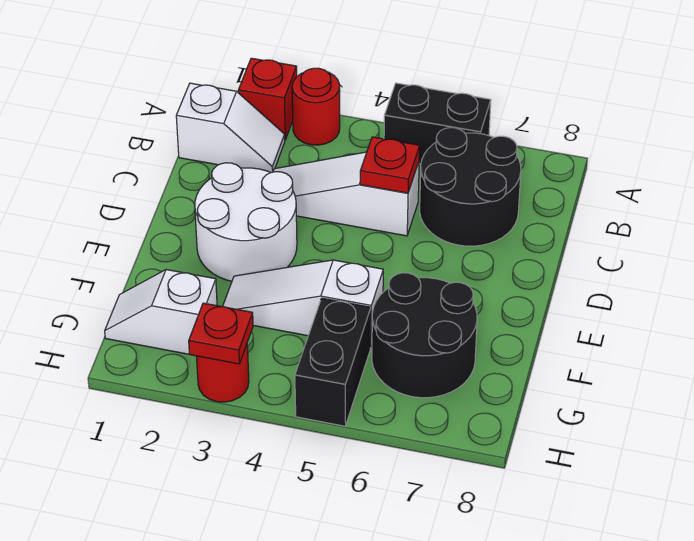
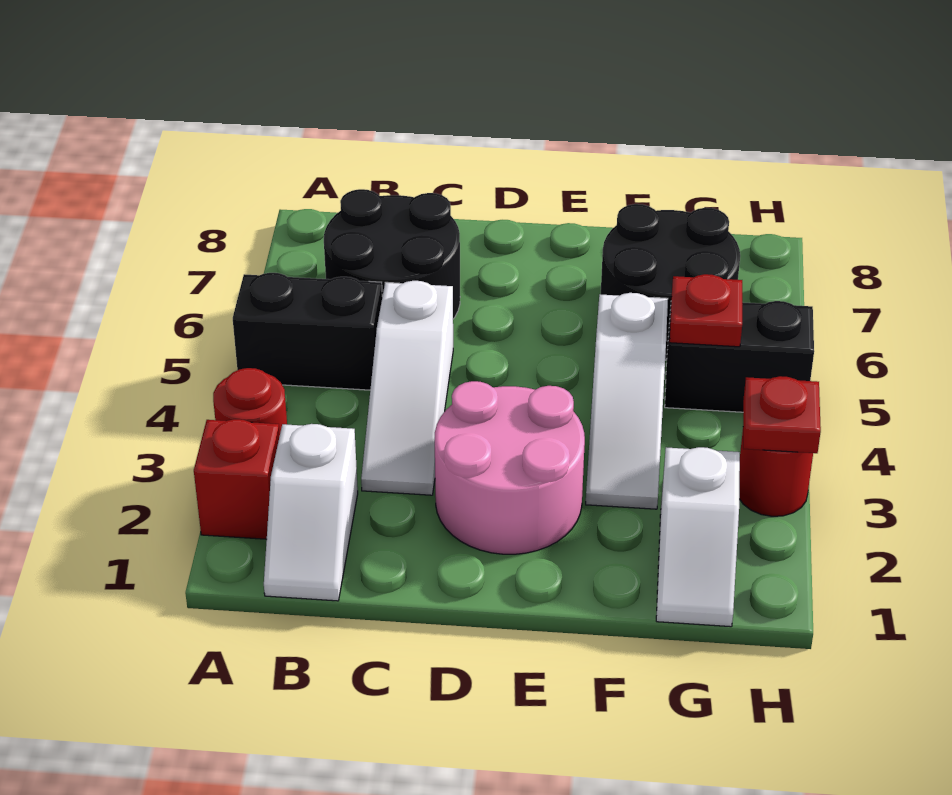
black 1x2 brick [384,83,491,164] -> black 1x2 brick turned to [233,273,382,390]
white 1x2 slope [176,83,285,172] -> white 1x2 slope turned to [264,424,358,601]
red 1x1 plate [360,137,420,193] -> red 1x1 plate moved to [670,274,742,347]
white 2x2 round brick [195,163,297,281] -> pink 2x2 round brick [435,381,585,554]

